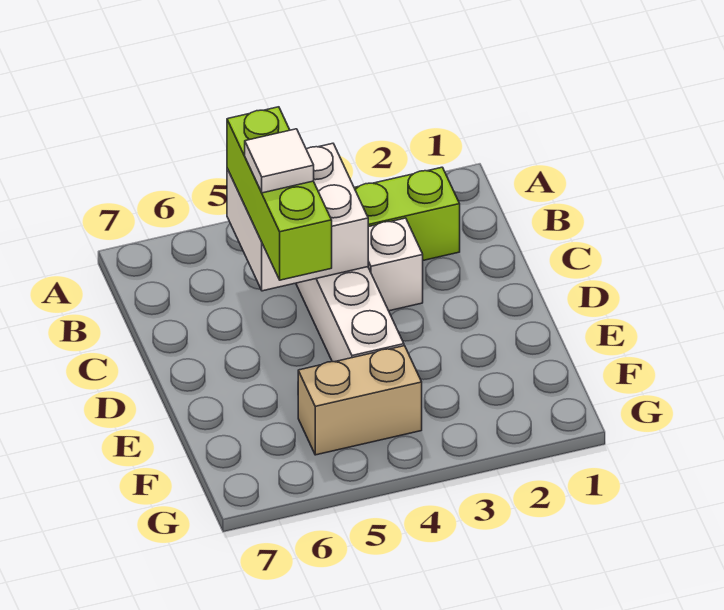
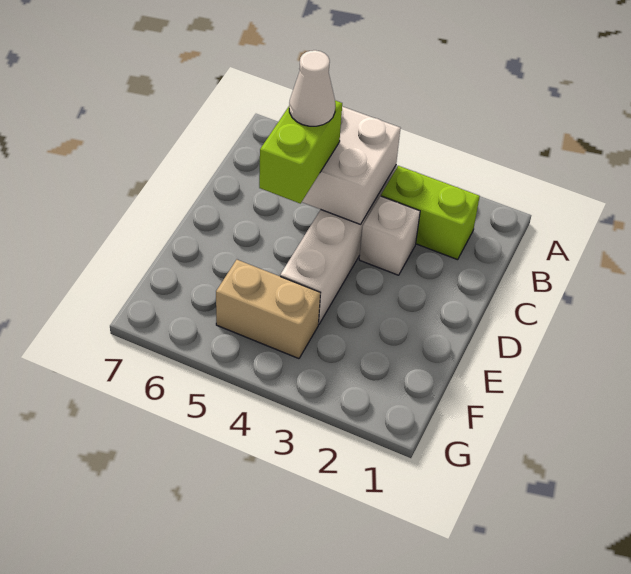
lime 1x3 brick [227,107,332,280] -> lime 1x2 brick [259,100,342,204]
white 1x1 tile [245,129,314,193] -> white 1x1 cone [289,50,335,126]

